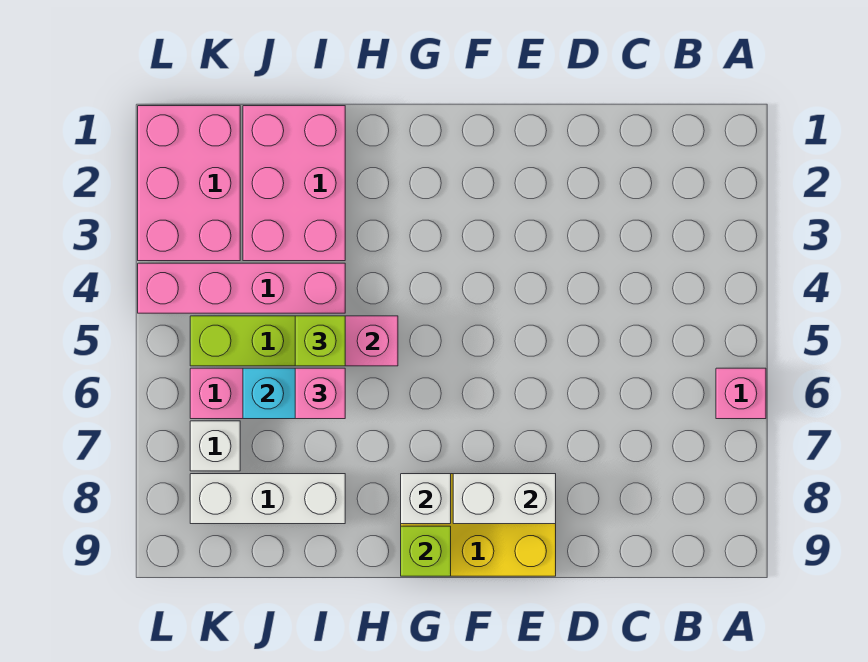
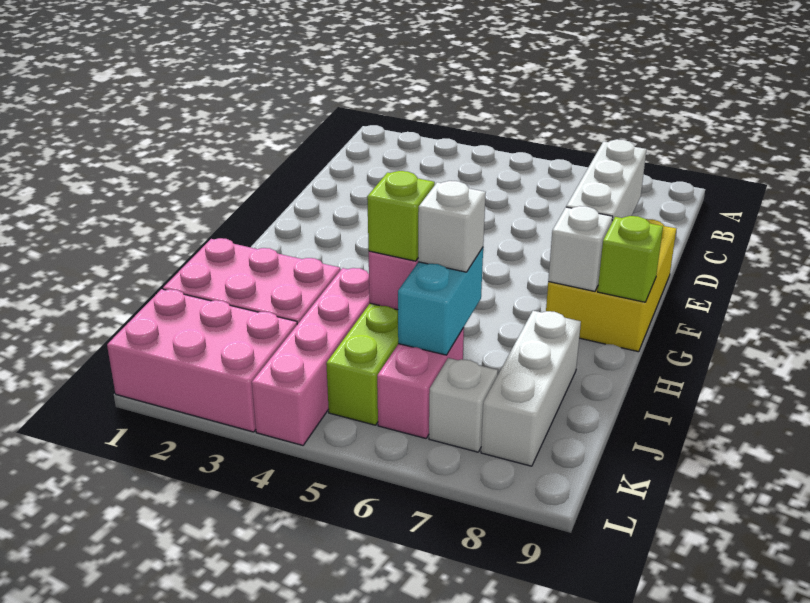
pink 1x1 brick [716,368,766,419] -> none
white 1x2 brick [453,474,556,524] -> white 1x3 brick [566,139,647,222]
pink 1x1 brick [295,368,345,419] -> white 1x1 brick [418,181,486,272]

